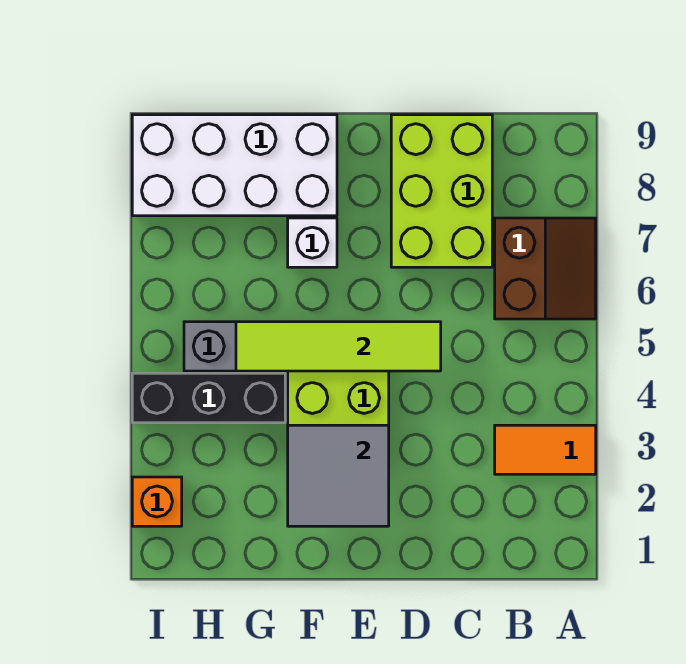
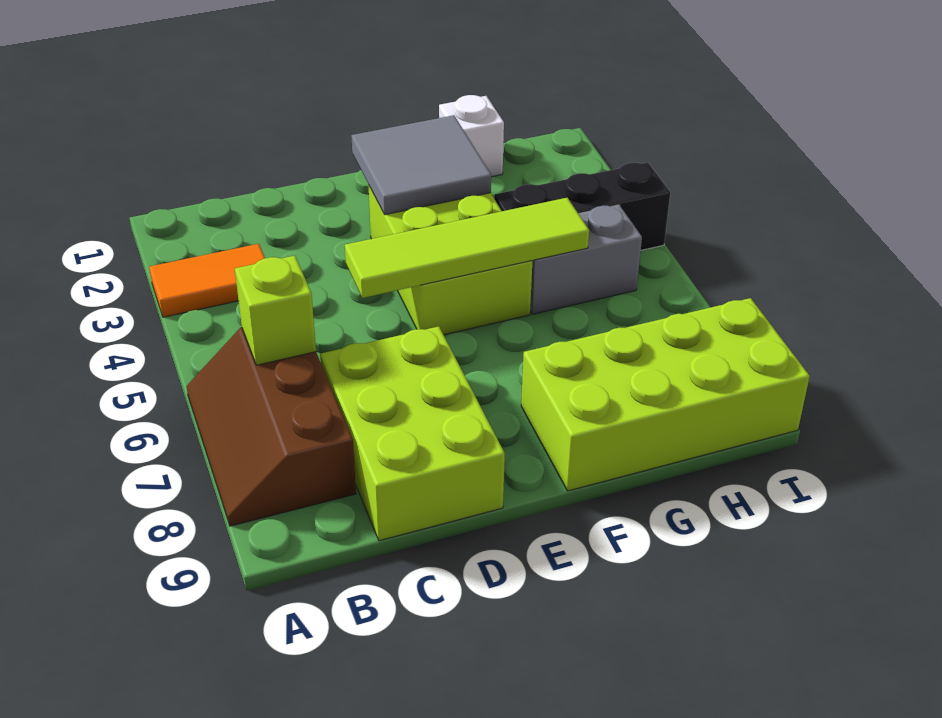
brown 2x2 slope [495,218,596,319] -> brown 2x3 slope [187,327,356,526]
none -> lime 1x1 brick [235,256,316,365]
white 1x1 brick [288,218,337,267] -> white 1x1 brick moved to [439,95,504,177]
white 2x4 brick [132,115,337,216] -> lime 2x4 brick [521,298,810,491]
orange 1x1 brick [132,477,182,526] -> none

